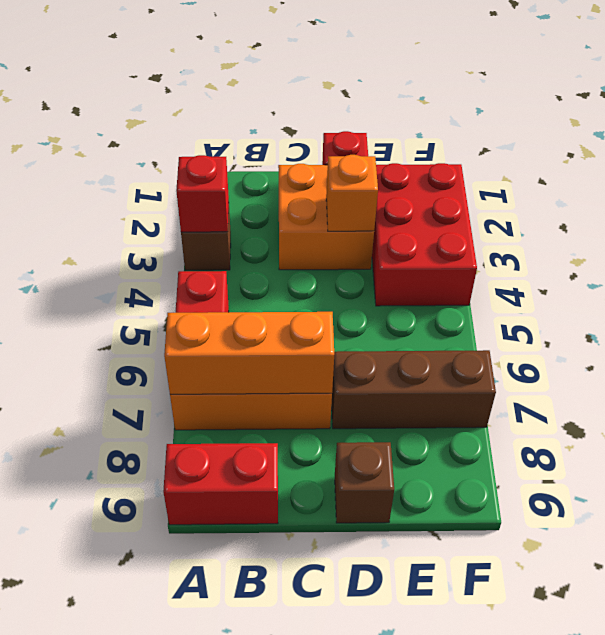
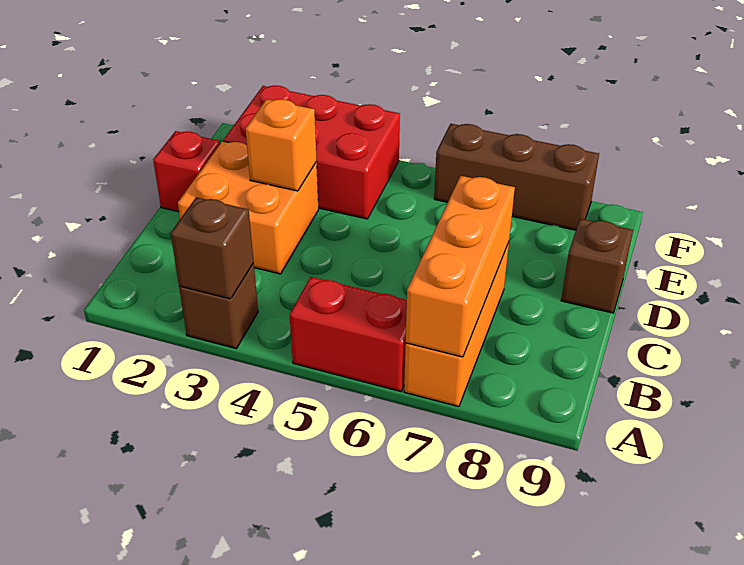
red 1x1 brick [176,155,229,232] -> brown 1x1 brick [171,197,254,299]
red 1x2 brick [163,443,278,525] -> none
brown 1x3 brick [332,350,496,429] -> brown 1x3 brick turned to [434,124,599,230]

